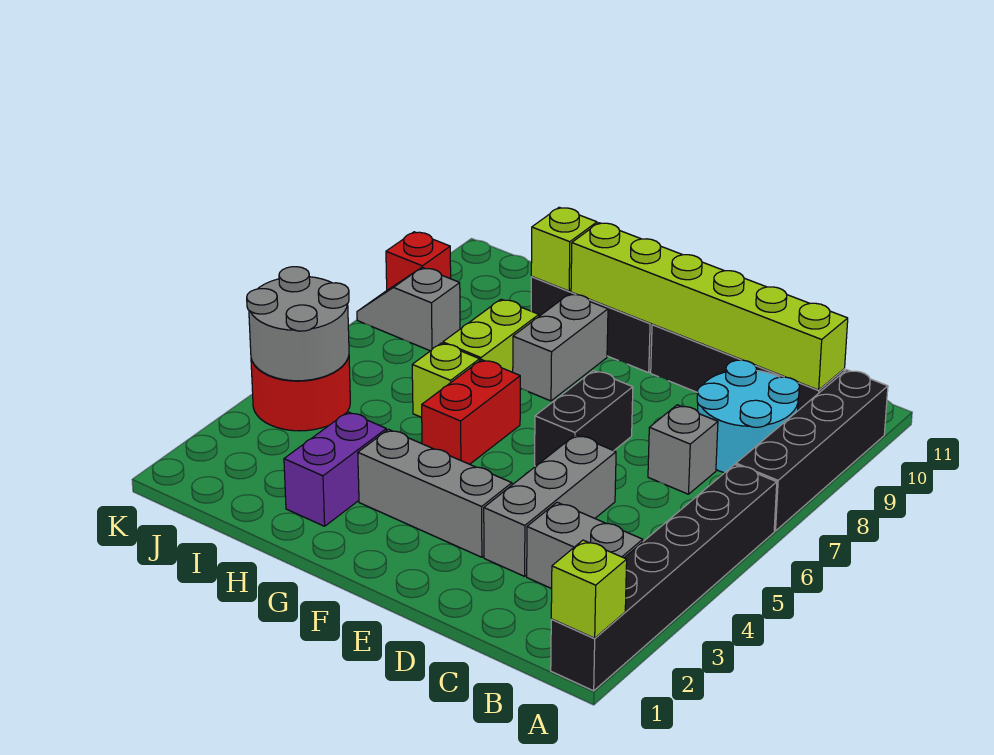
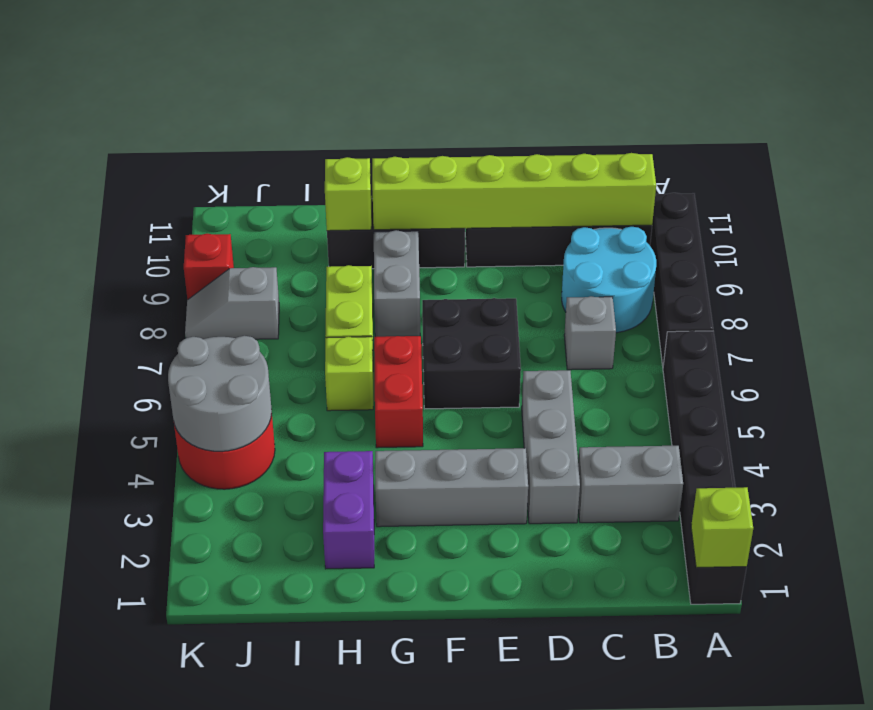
black 1x2 brick [535,371,633,466] -> black 2x2 brick [422,298,521,409]

